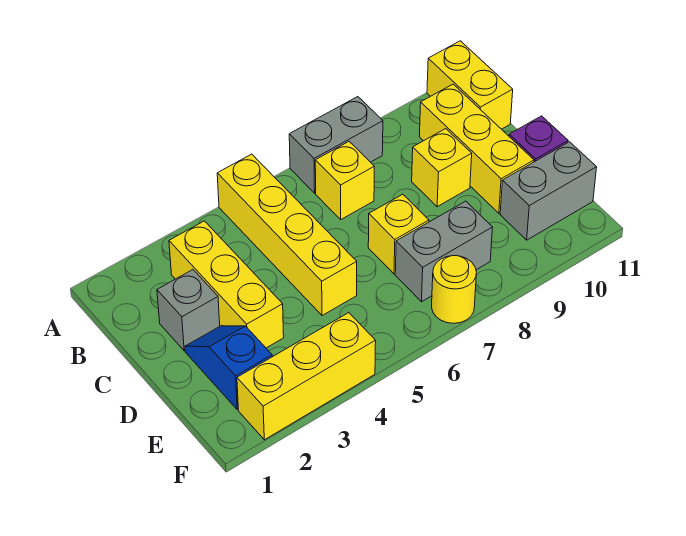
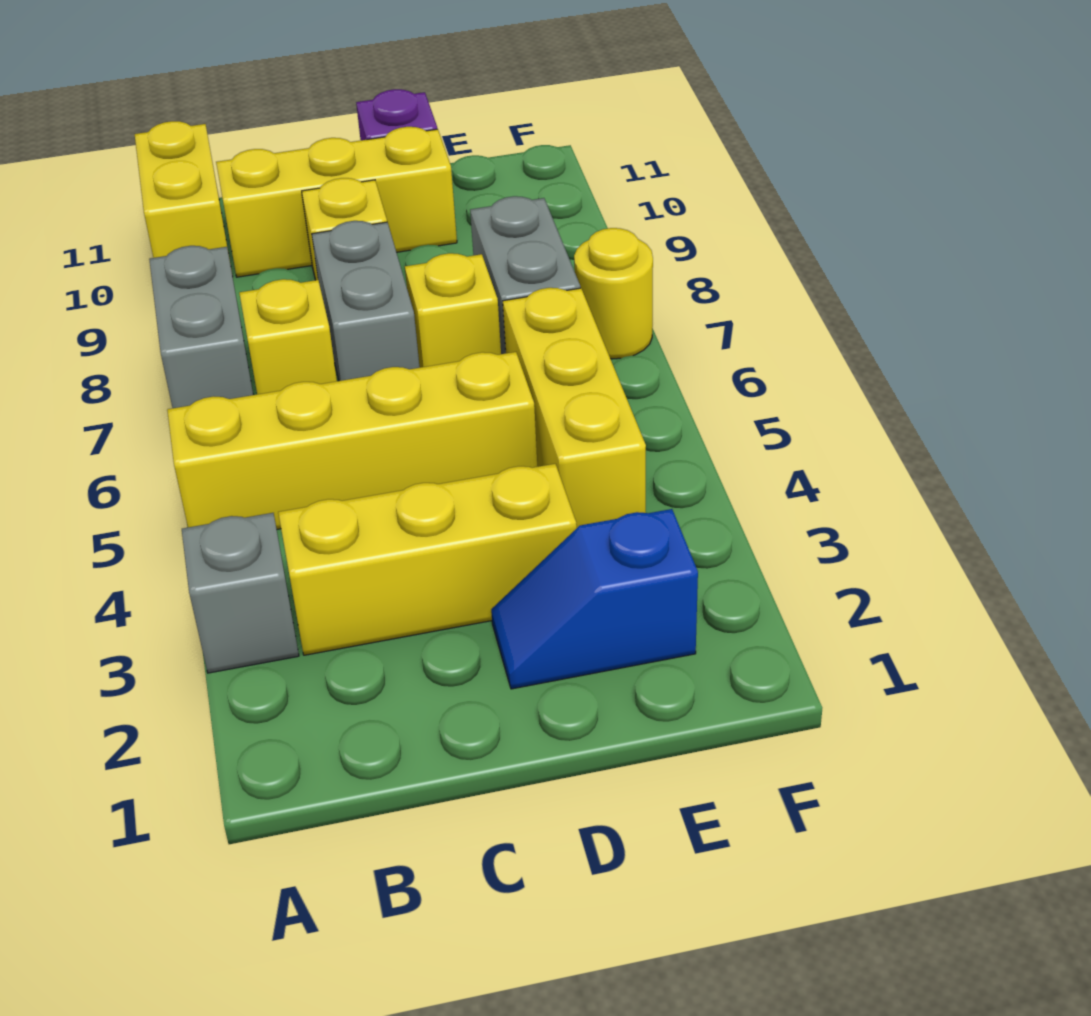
yellow 1x2 brick [427,41,513,129] -> yellow 1x2 brick turned to [135,121,233,277]
grey 1x1 brick [157,270,220,351] -> grey 1x1 brick moved to [182,513,299,673]
grey 1x2 brick [500,142,597,240] -> grey 1x2 brick moved to [312,221,420,381]
yellow 1x3 brick [237,313,376,440] -> yellow 1x3 brick moved to [503,288,646,528]

